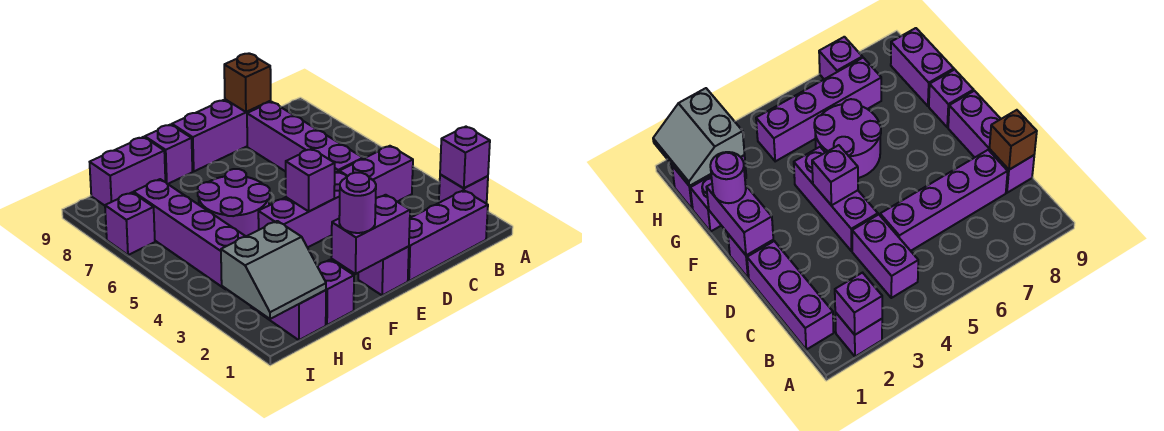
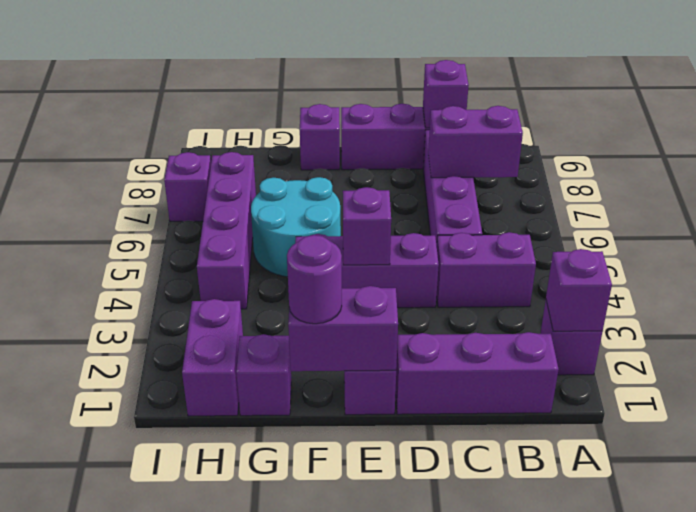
brown 1x1 brick [224,54,271,112] -> purple 1x1 brick [423,60,469,128]
purple 2x2 round brick [198,169,270,236] -> cyan 2x2 round brick [251,177,341,277]
purple 1x2 brick [90,137,165,206] -> purple 1x2 brick moved to [428,106,523,178]
grey 2x2 slope [221,221,326,319] -> none

